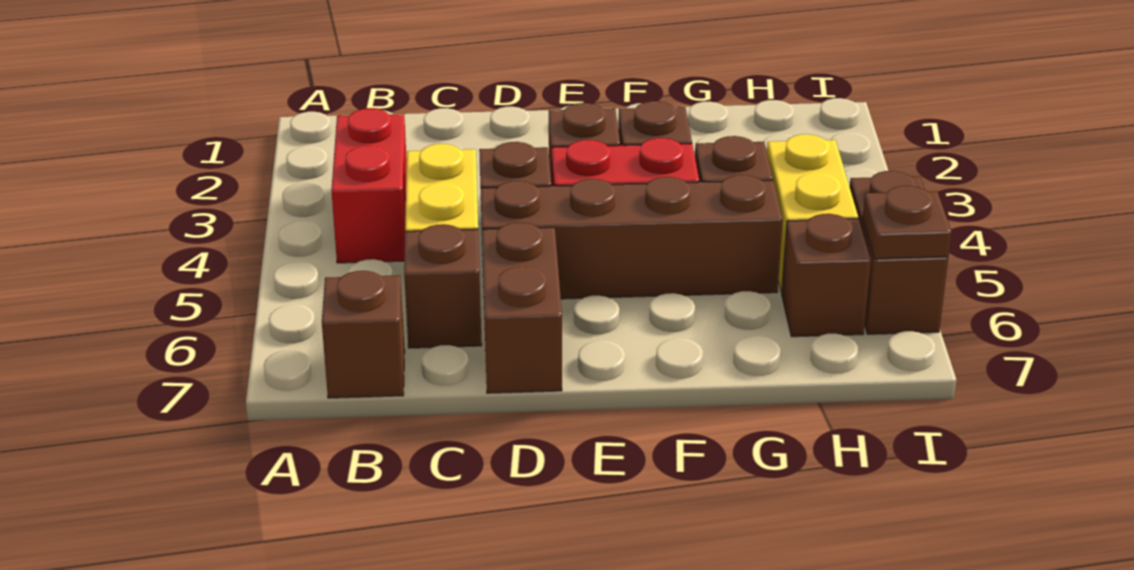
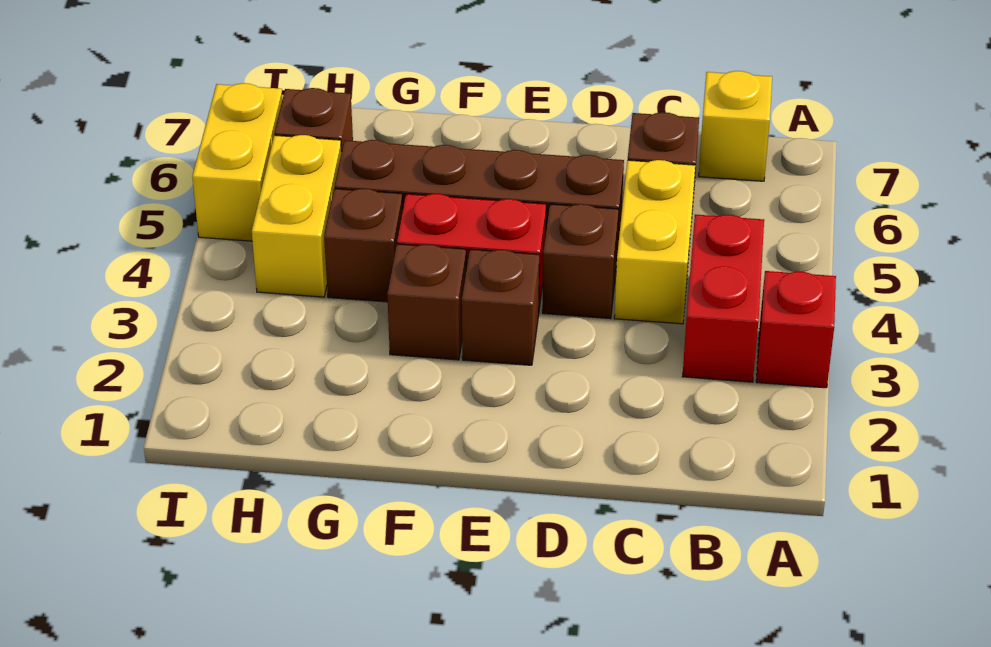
none -> red 1x1 brick [756,271,836,388]
brown 1x1 brick [322,271,405,398] -> yellow 1x1 brick [699,71,772,181]
brown 1x2 brick [482,222,562,393] -> none
brown 1x2 brick [850,171,948,334] -> yellow 1x2 brick [192,83,283,241]
brown 1x1 plate [863,186,952,259] -> none

